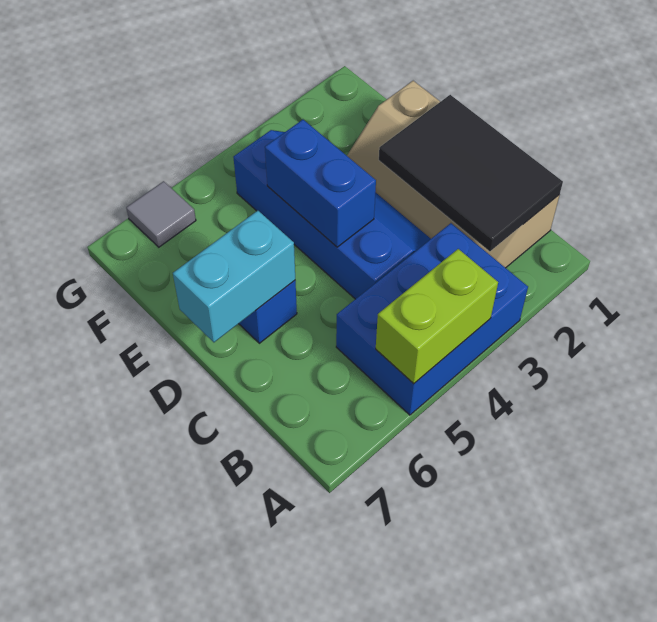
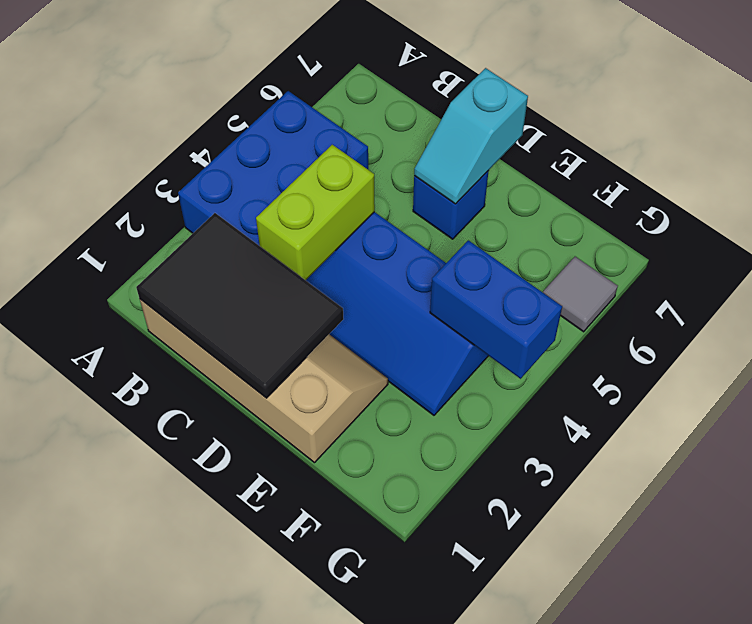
lime 1x2 brick [376,249,498,384] -> lime 1x2 brick moved to [256,145,375,280]
blue 1x2 brick [265,120,376,247] -> blue 1x2 brick moved to [430,240,562,379]
cyan 1x2 brick [173,211,295,342] -> cyan 1x2 slope [414,68,528,204]

